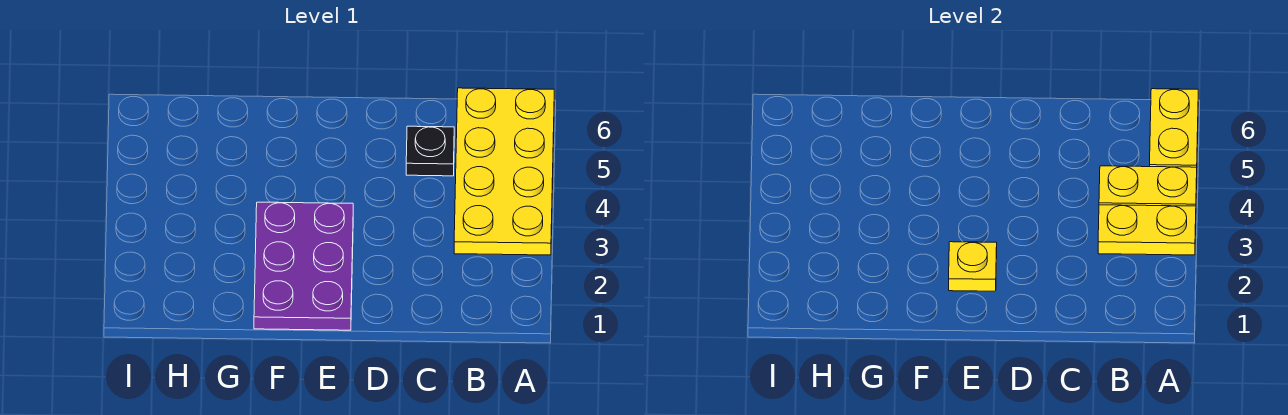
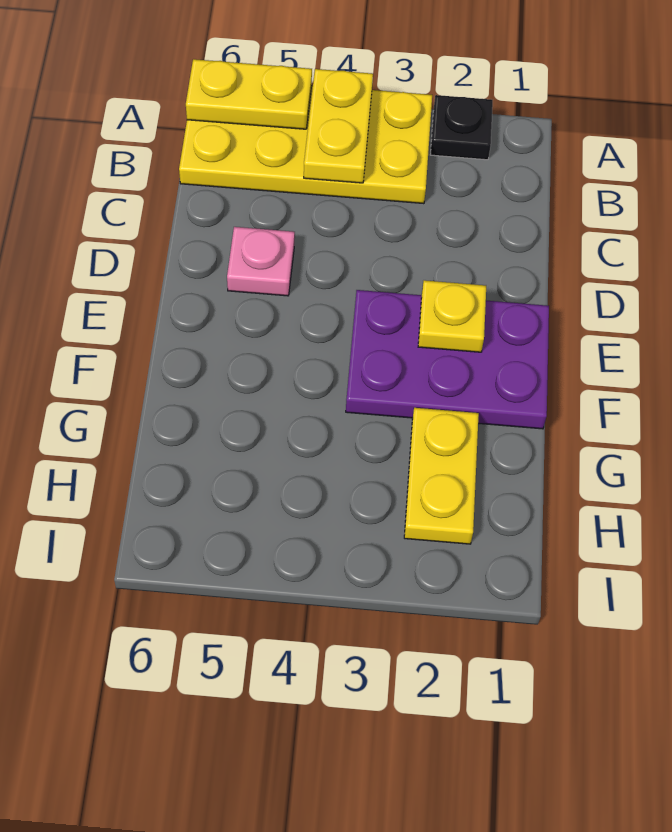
yellow 1x2 plate [1098,205,1196,255] -> yellow 1x2 plate moved to [404,408,479,544]
black 1x1 plate [406,126,454,176] -> black 1x1 plate moved to [430,95,493,160]
none -> pink 1x1 plate [227,227,295,296]

